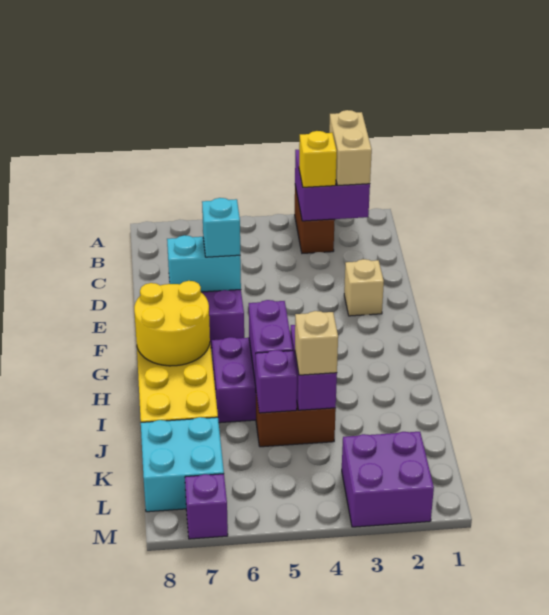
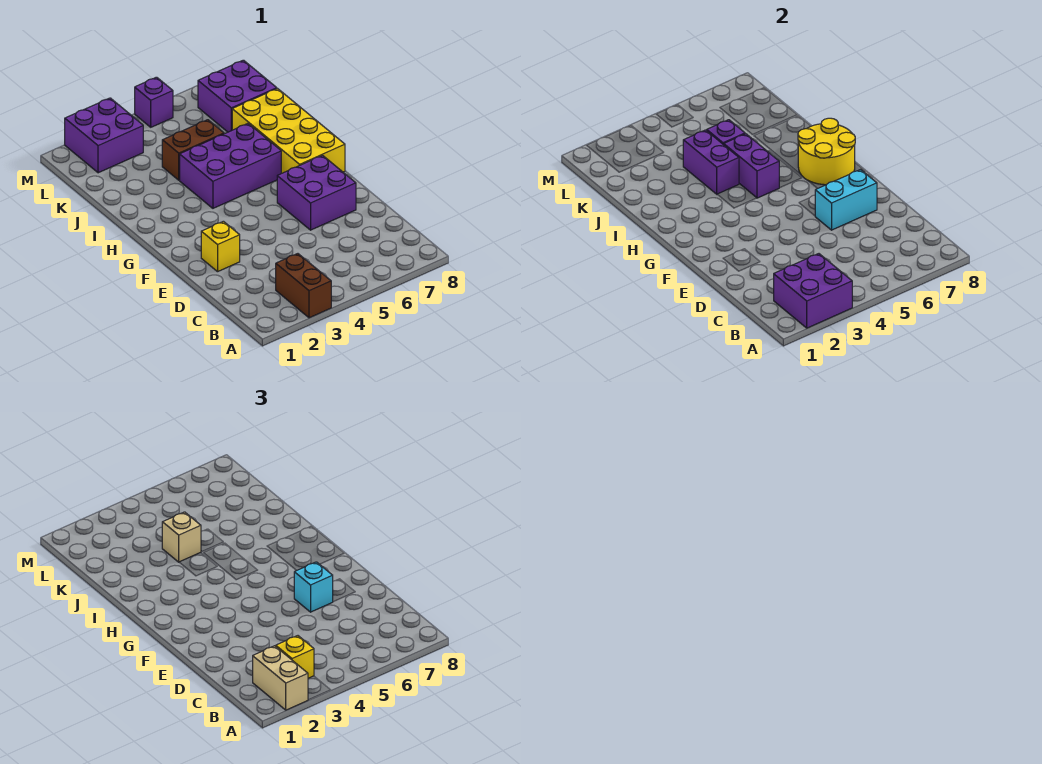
tan 1x1 brick [344,259,384,316] -> yellow 1x1 brick [201,221,240,272]
cyan 2x2 brick [141,417,224,512] -> purple 2x2 brick [198,60,277,132]
purple 1x1 brick [185,474,228,539] -> purple 1x1 brick moved to [135,77,173,127]

